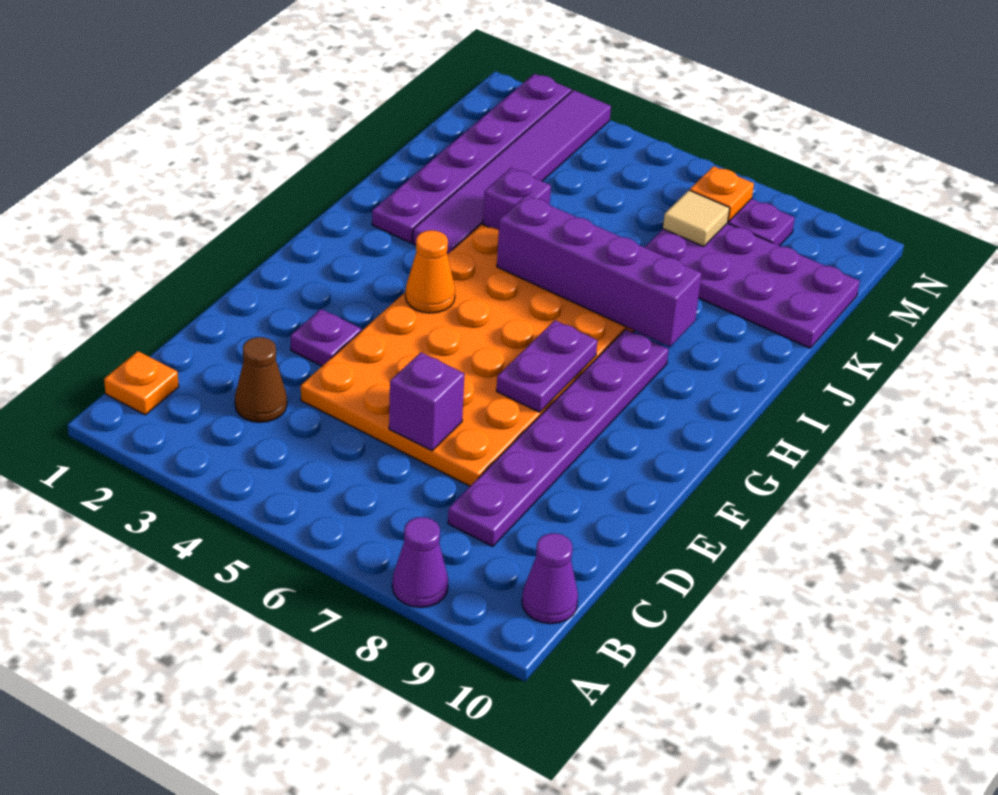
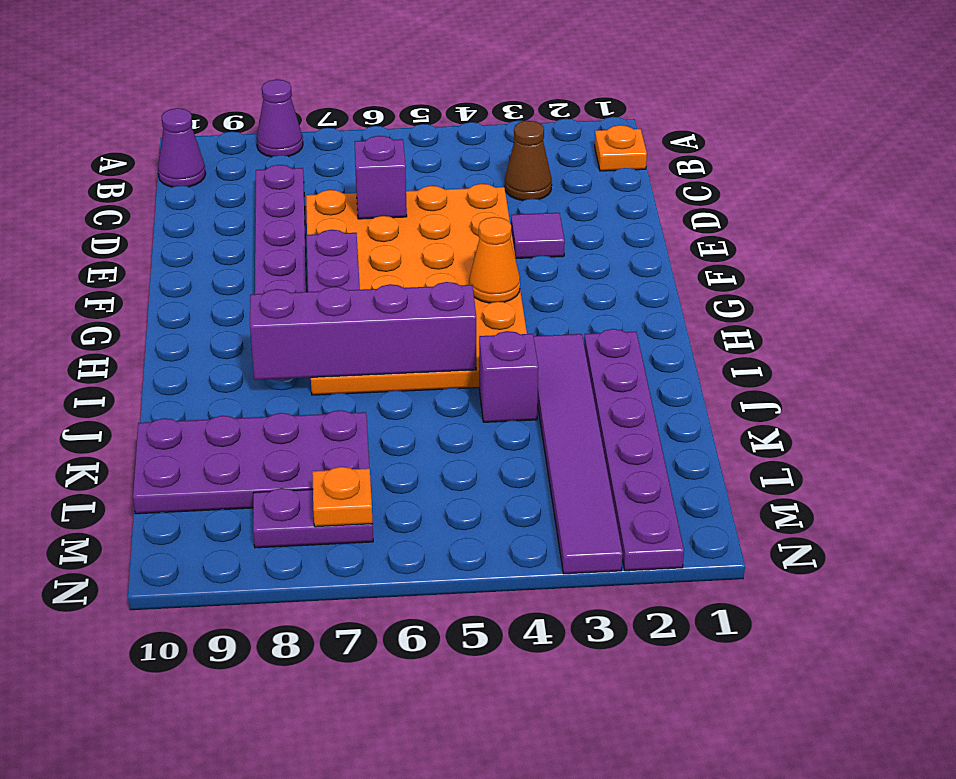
purple 1x1 plate [291,309,361,366] -> purple 1x1 tile [511,213,565,259]
tan 1x1 tile [663,190,730,247] -> none

